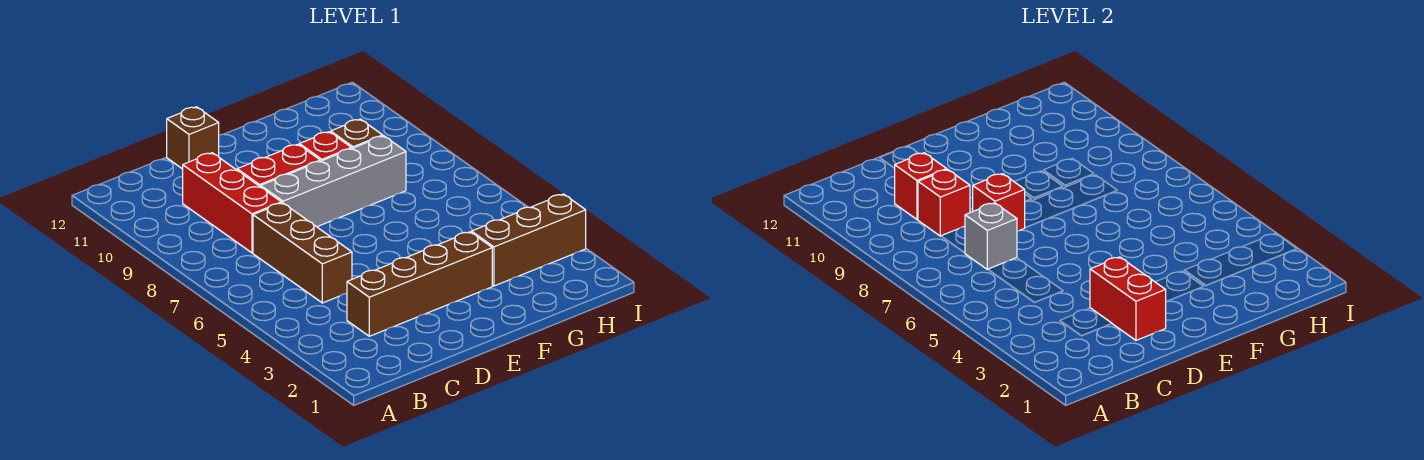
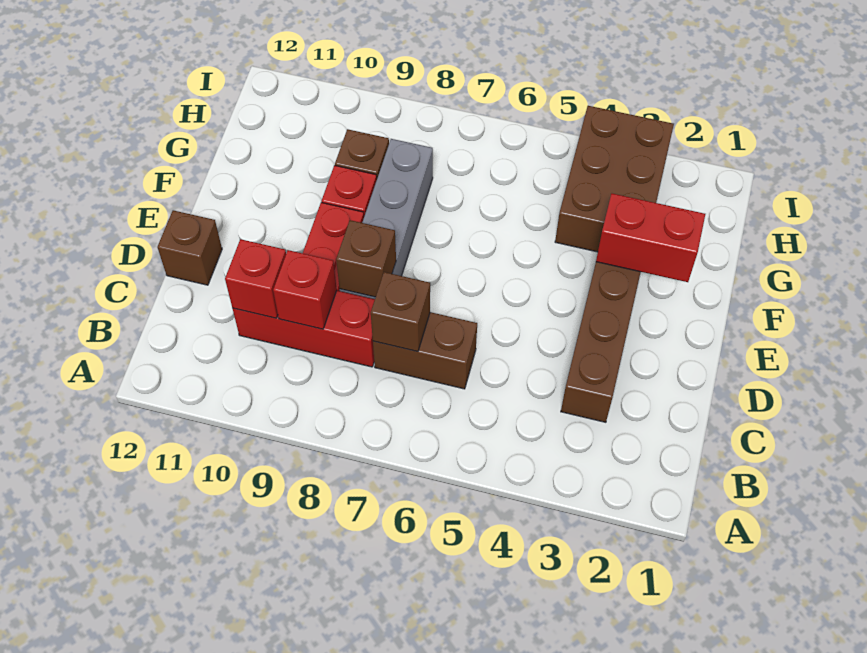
brown 1x3 brick [253,203,352,303] -> brown 1x2 brick [373,312,477,389]
grey 1x1 brick [965,203,1017,270] -> brown 1x1 brick [371,272,430,352]
red 1x2 brick [1090,257,1166,340] -> red 1x2 brick moved to [596,194,705,282]
red 1x1 brick [973,174,1025,231] -> brown 1x1 brick [336,220,396,297]
brown 1x3 brick [472,194,586,286] -> brown 2x3 brick [555,106,674,252]

